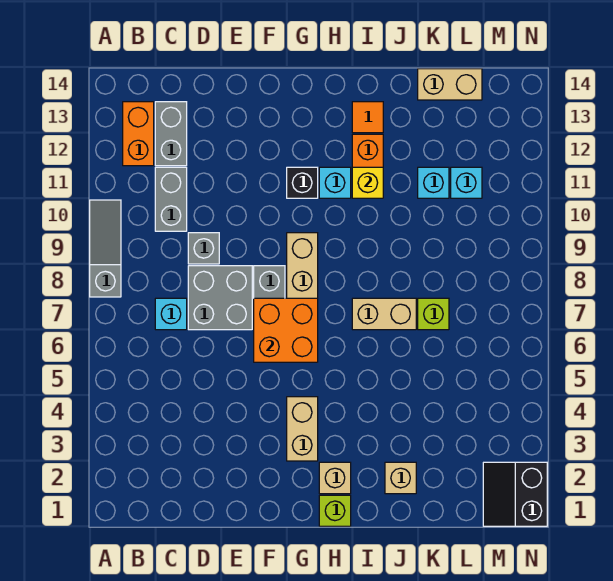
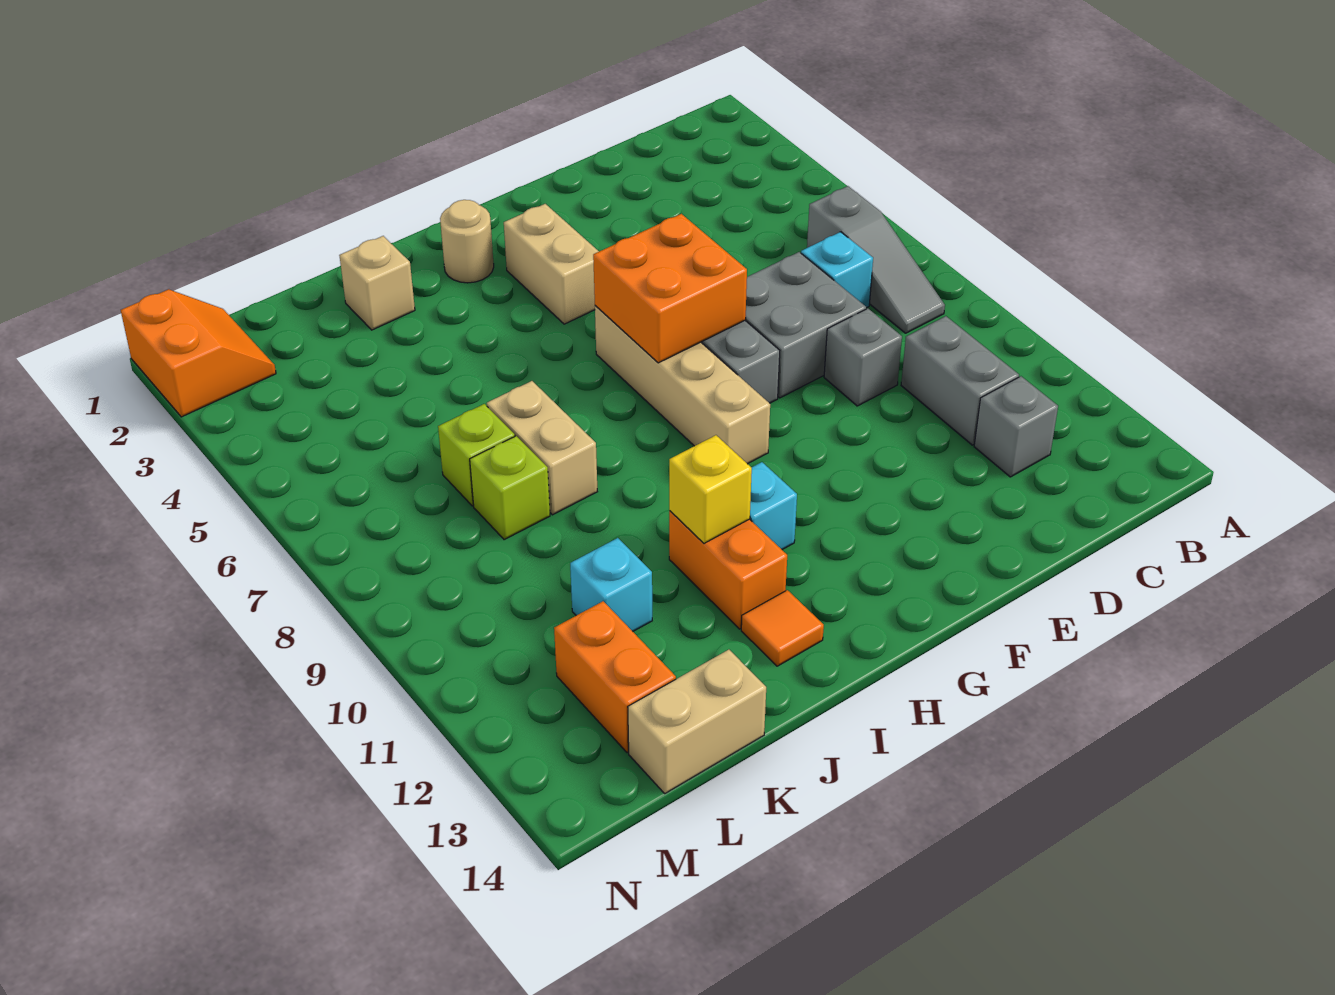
grey 1x3 slope [90,200,121,297] -> grey 1x3 slope moved to [807,186,945,333]
orange 1x2 brick [123,102,154,166] -> orange 1x2 brick moved to [554,601,676,753]
grey 1x2 brick [155,102,187,166] -> grey 1x1 brick [974,376,1058,477]
black 1x1 brick [287,167,318,198] -> none
lime 1x1 brick [319,495,351,526] -> lime 1x1 brick moved to [470,436,550,540]
tan 1x1 brick [319,462,351,494] -> tan 1x1 round brick [440,200,494,283]
tan 1x2 brick [352,298,416,330] -> tan 1x2 brick turned to [487,381,597,515]
cyan 1x1 brick [451,167,482,198] -> none
black 2x2 slope [483,462,547,526] -> orange 2x2 slope [121,289,276,417]

